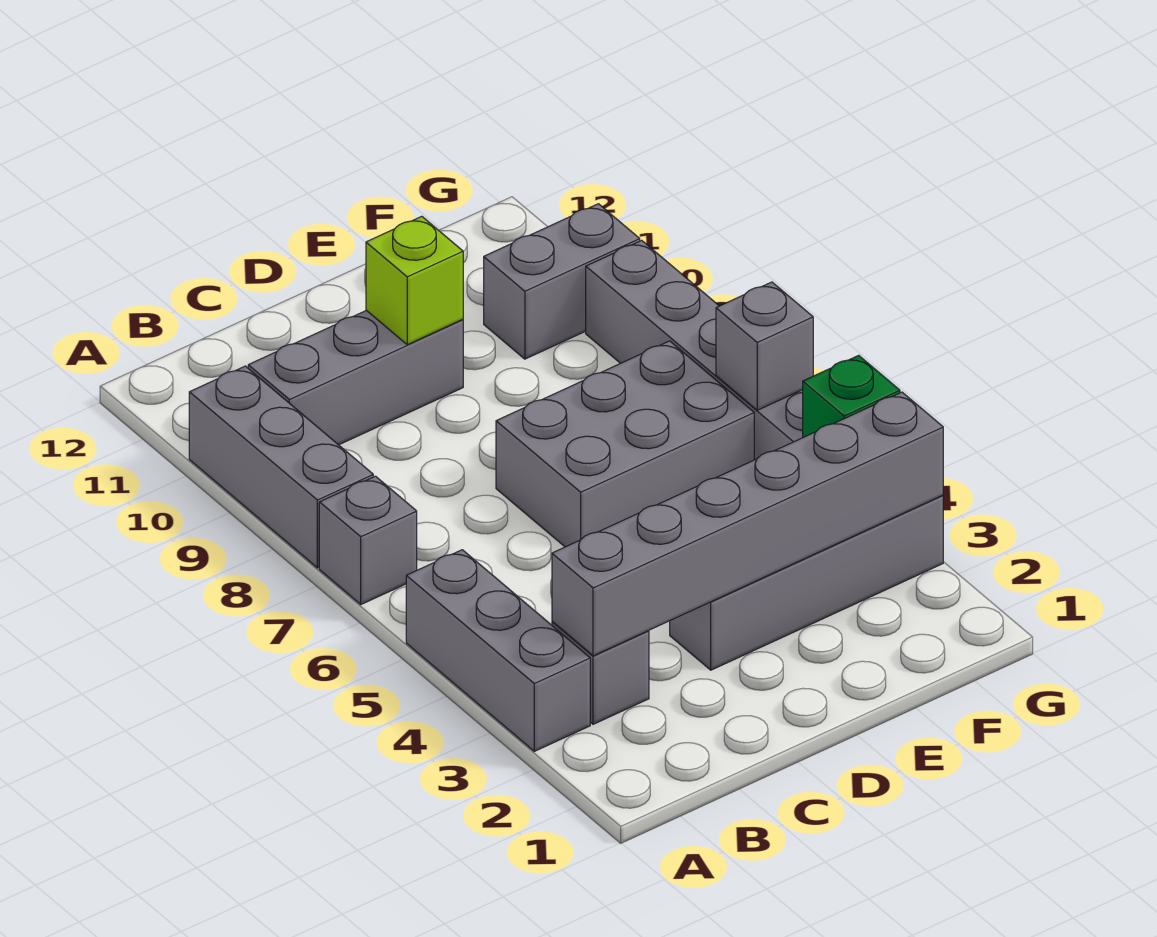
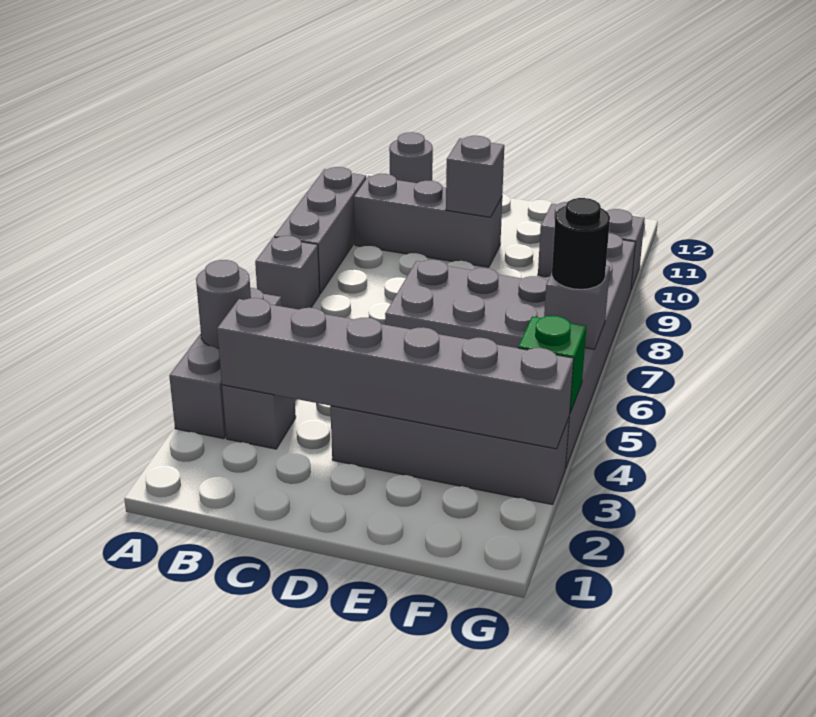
none -> grey 1x1 round brick [196,260,251,348]
none -> grey 1x1 round brick [389,132,433,183]
lime 1x1 brick [366,216,463,345] -> grey 1x1 brick [446,136,504,217]
none -> black 1x1 round brick [552,198,610,289]

